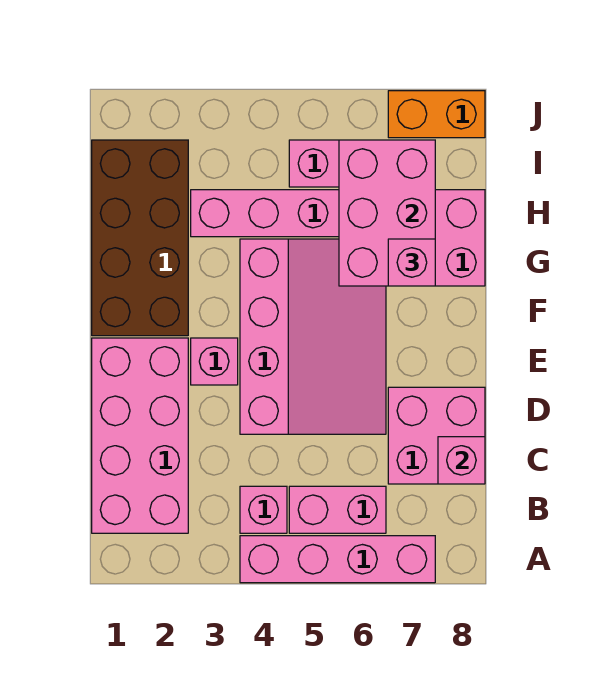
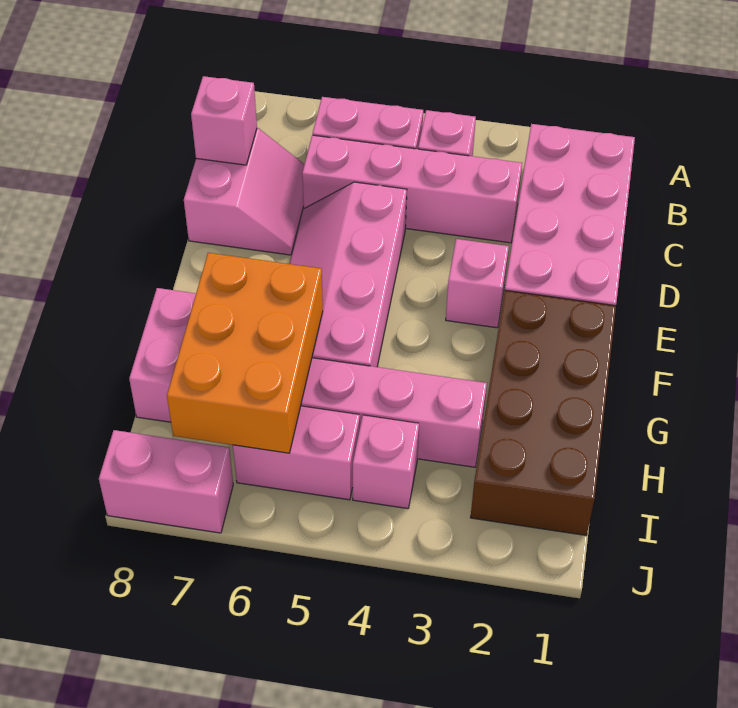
pink 1x4 brick [240,536,435,583] -> pink 1x4 brick moved to [302,135,522,243]
pink 2x2 brick [388,387,485,484] -> pink 2x2 slope [184,128,304,255]
pink 3x4 slope [240,239,386,434] -> pink 2x4 slope [289,182,407,367]
pink 2x3 brick [339,140,435,286] -> orange 2x3 brick [167,253,323,453]
pink 1x1 brick [388,239,435,286] -> pink 1x1 brick moved to [353,415,419,509]
orange 1x2 brick [388,91,485,138] -> pink 1x2 brick [99,430,233,533]

